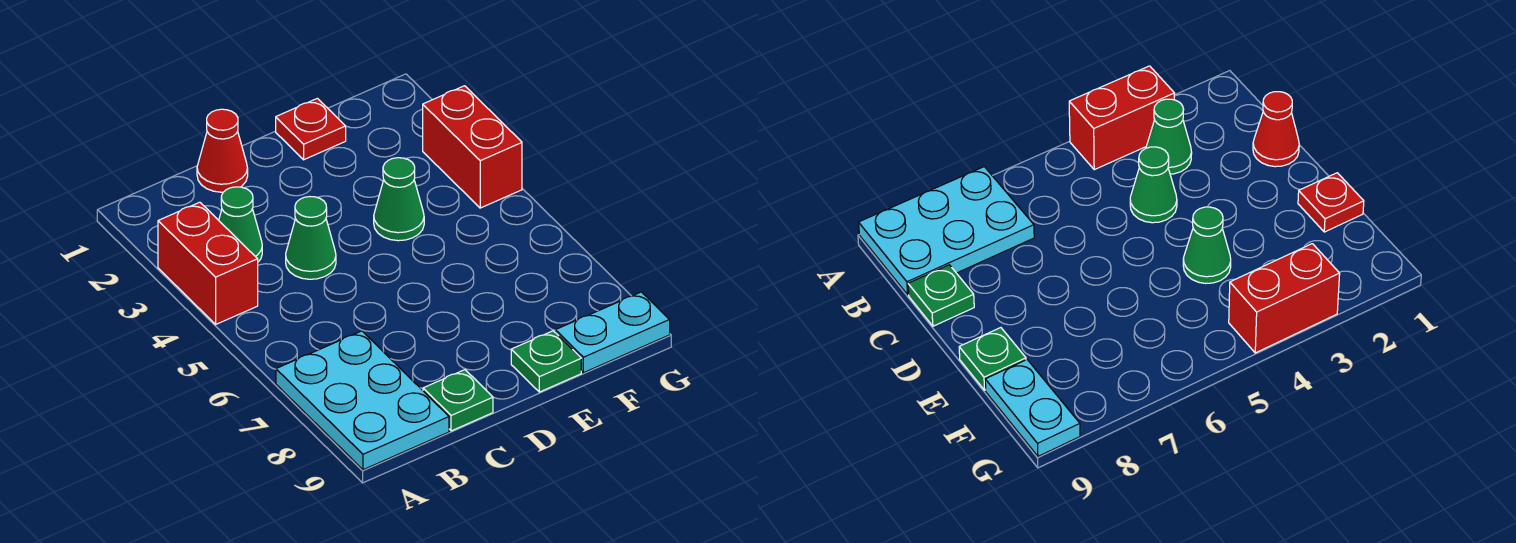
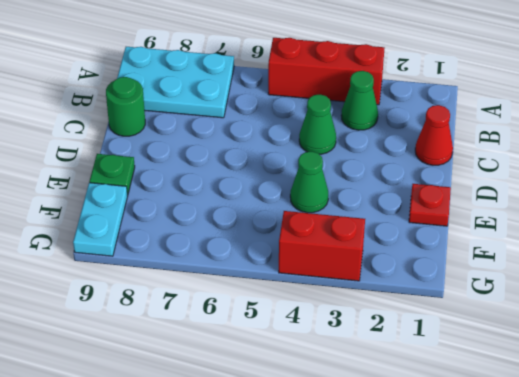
red 1x2 brick [158,202,258,324] -> red 1x3 brick [268,38,384,105]
green 1x1 plate [423,370,493,431] -> green 1x1 round brick [106,77,145,136]

